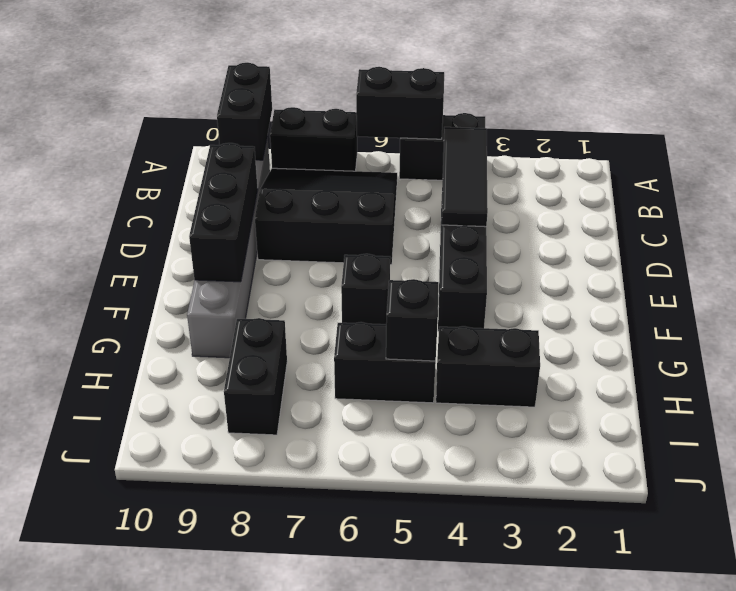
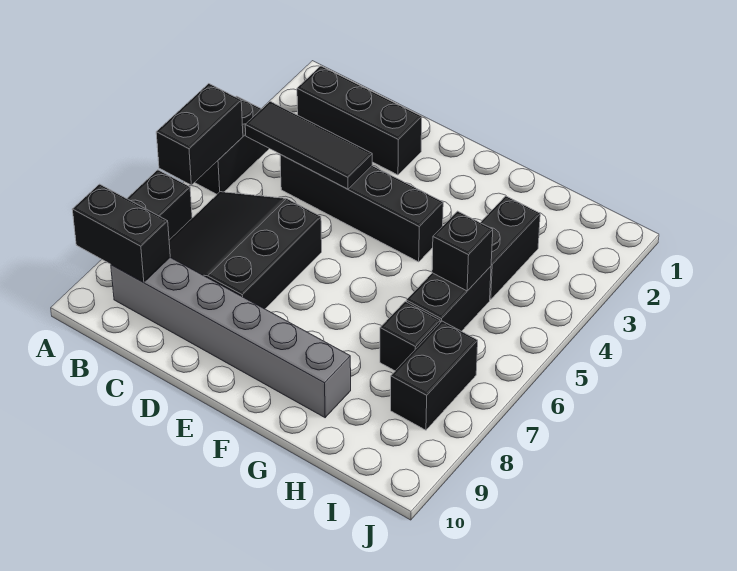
black 1x3 brick [189,143,258,282] -> black 1x3 brick moved to [297,66,422,175]
black 1x1 brick [341,254,390,324] -> black 1x1 brick moved to [380,302,440,371]
black 1x2 brick [224,318,287,435] -> black 1x2 brick turned to [391,321,478,430]

